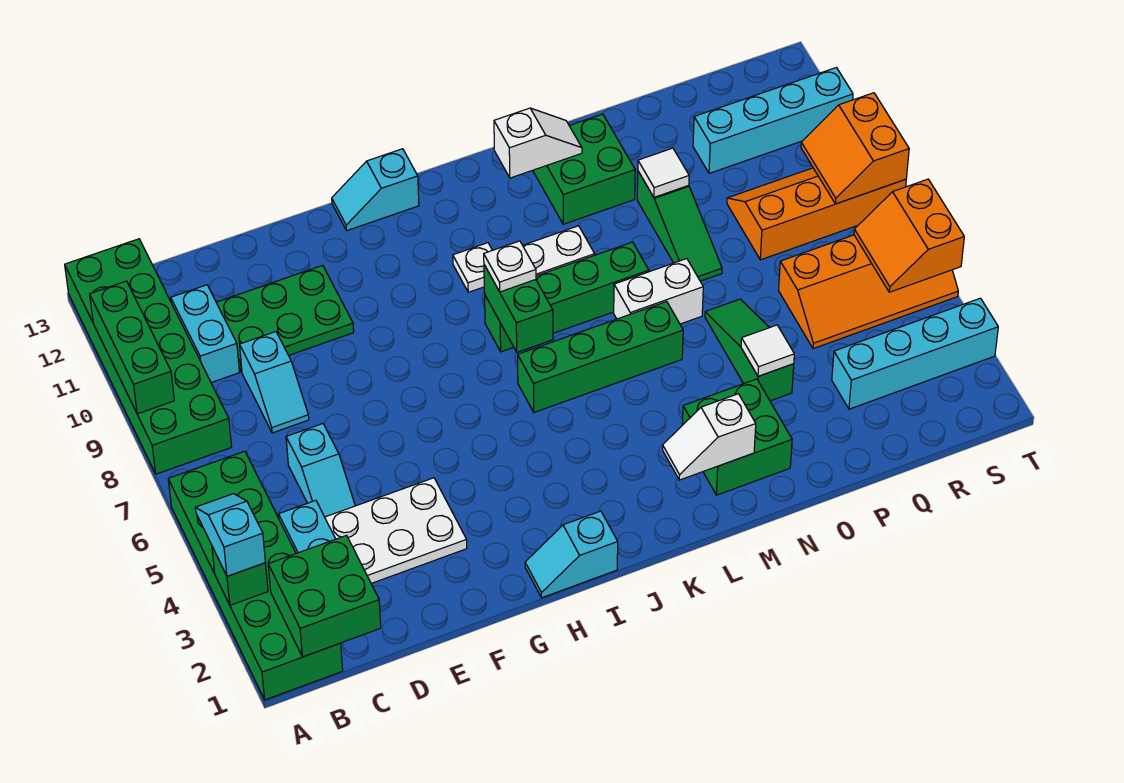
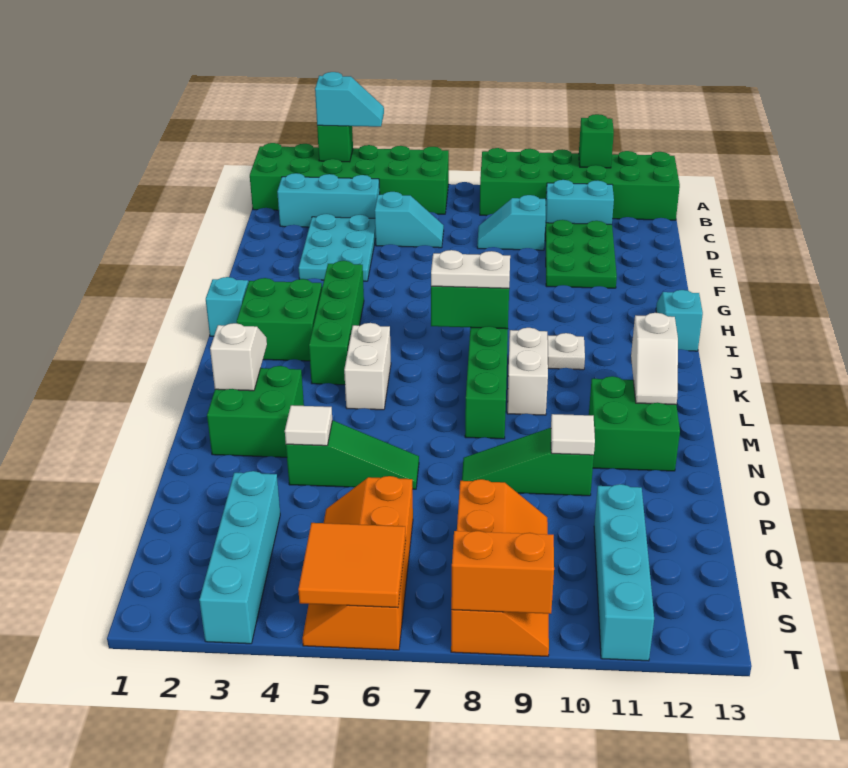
green 1x3 brick [90,281,174,414] -> green 1x1 brick [579,114,614,168]
green 2x2 brick [268,536,381,657] -> green 2x2 brick moved to [237,278,322,361]
white 2x3 plate [325,478,467,583] -> cyan 2x3 plate [299,214,376,281]
cyan 1x2 slope [286,424,355,517] -> cyan 1x2 slope turned to [375,192,444,248]
green 1x4 brick [518,302,683,412] -> green 1x4 brick moved to [309,261,364,385]
white 1x1 plate [484,241,536,292] -> white 1x2 plate [431,250,510,288]
white 1x2 brick [614,259,703,324] -> white 1x2 brick moved to [344,323,391,410]
orange 2x2 slope [854,179,964,292] -> orange 2x2 tile [298,523,406,608]

